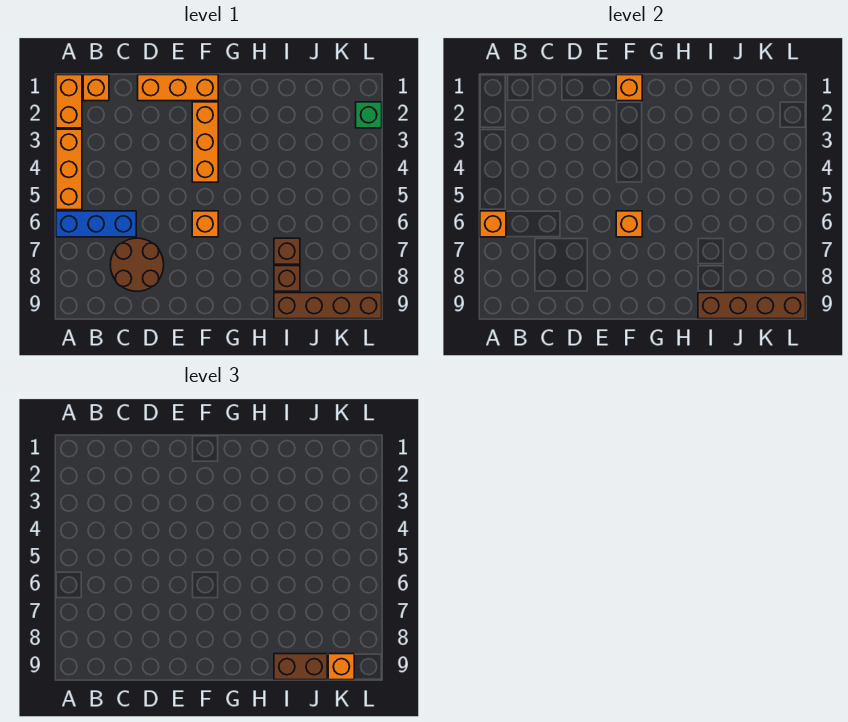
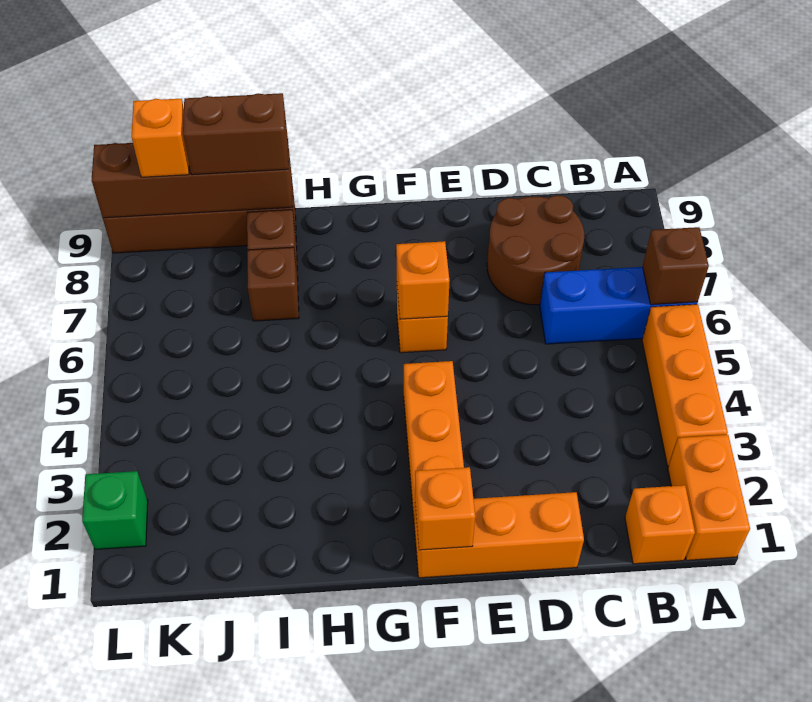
orange 1x1 brick [480,211,506,237] -> brown 1x1 brick [643,227,709,305]

